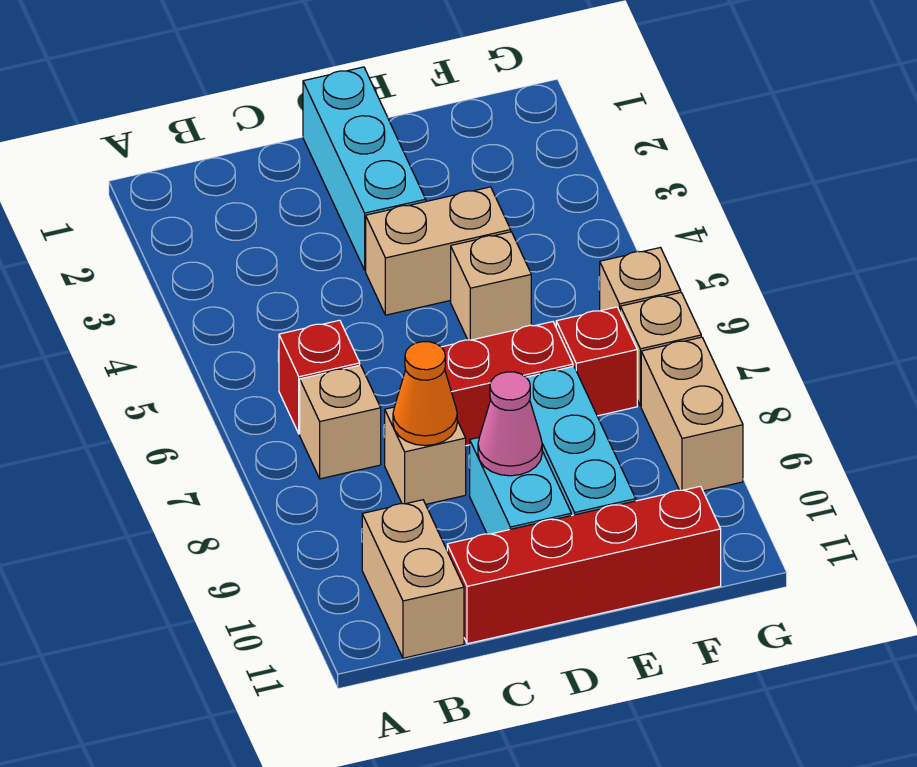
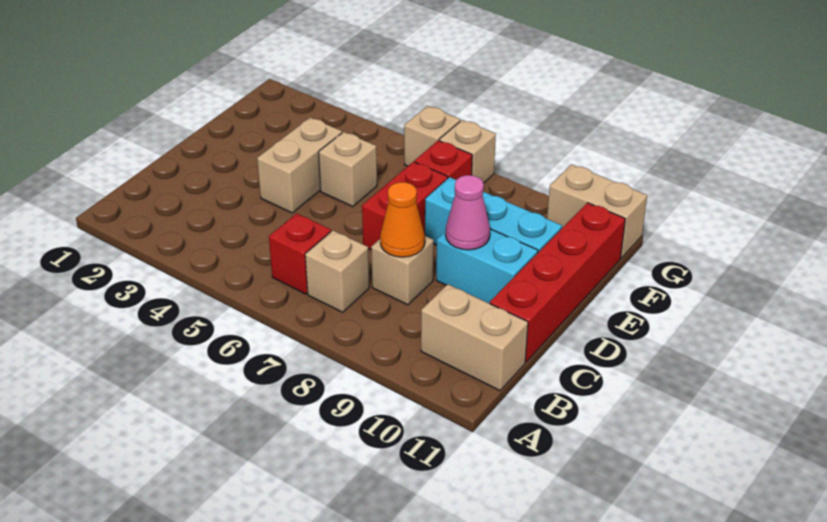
cyan 1x3 brick [303,67,426,270] -> none
tan 1x2 brick [641,337,743,491] -> tan 1x2 brick moved to [547,164,647,258]

